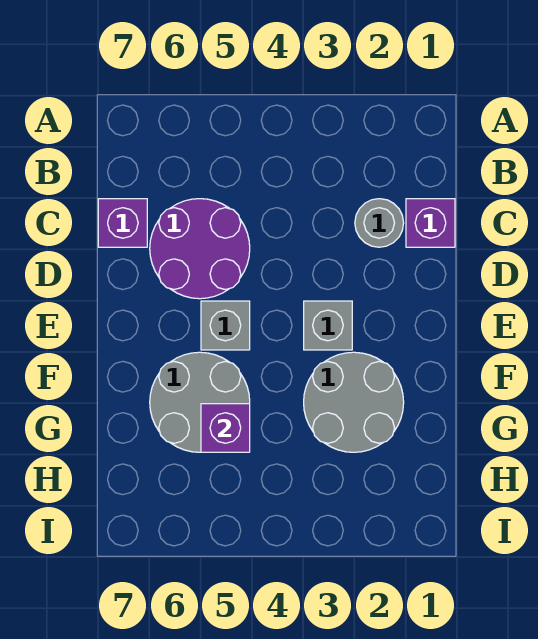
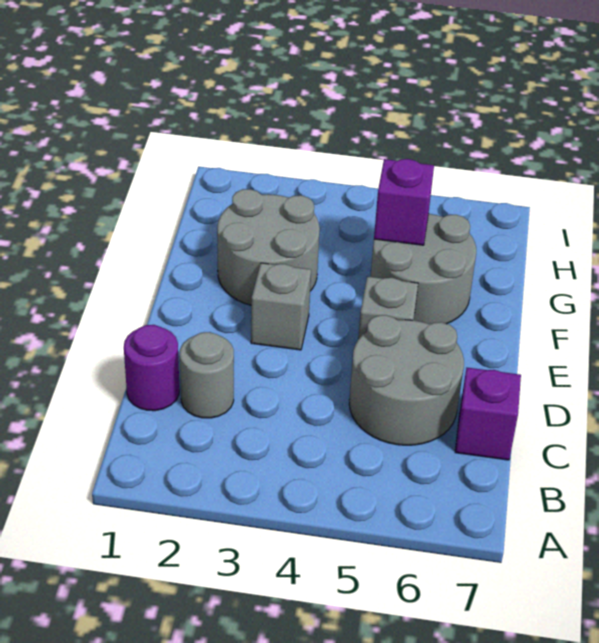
purple 1x1 brick [406,199,455,247] -> purple 1x1 round brick [124,325,179,411]
purple 2x2 round brick [150,199,250,299] -> grey 2x2 round brick [349,315,464,445]

